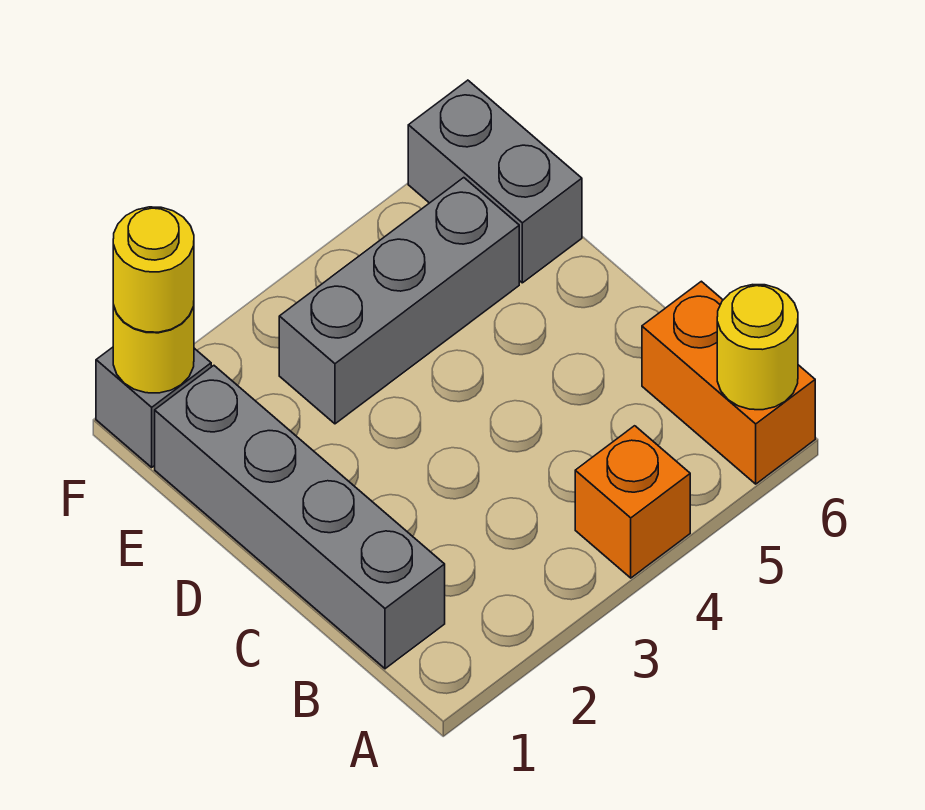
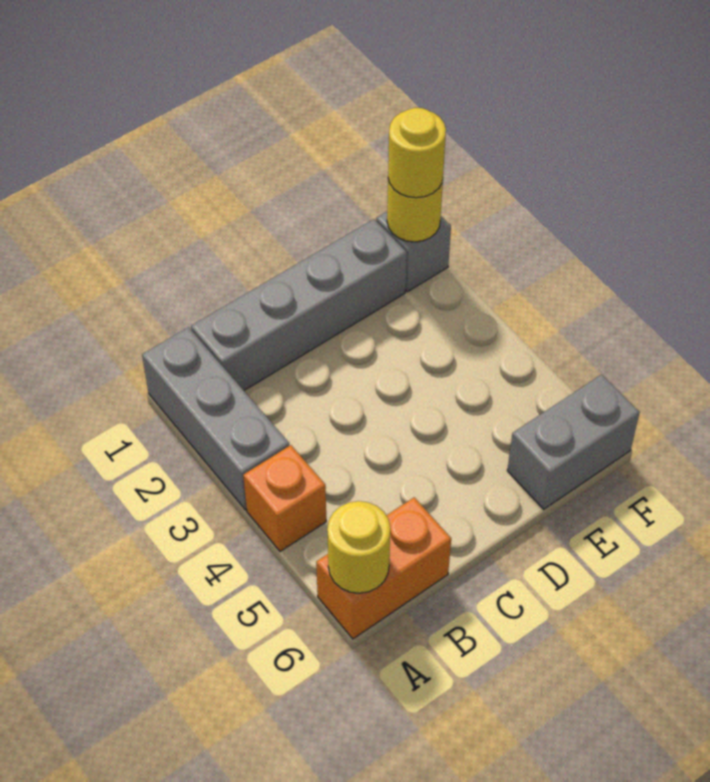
grey 1x3 brick [279,178,519,424] -> grey 1x3 brick moved to [142,327,289,510]

